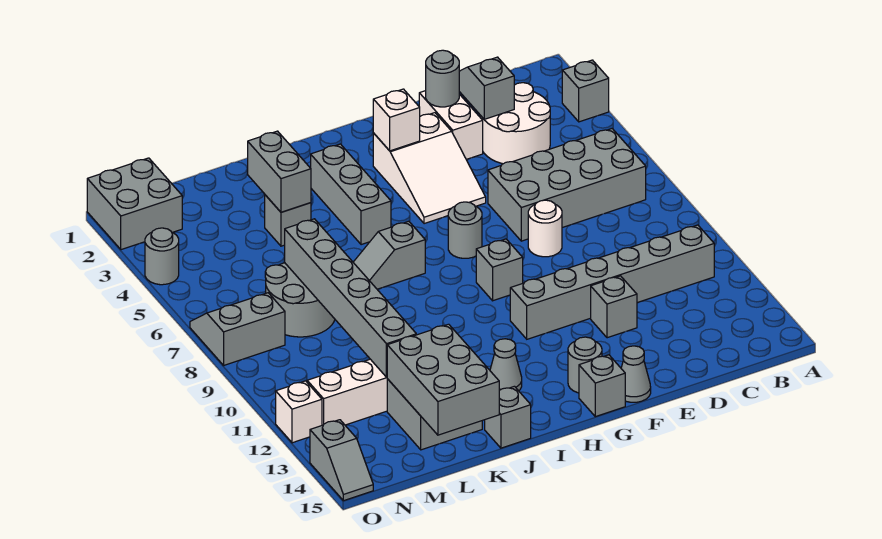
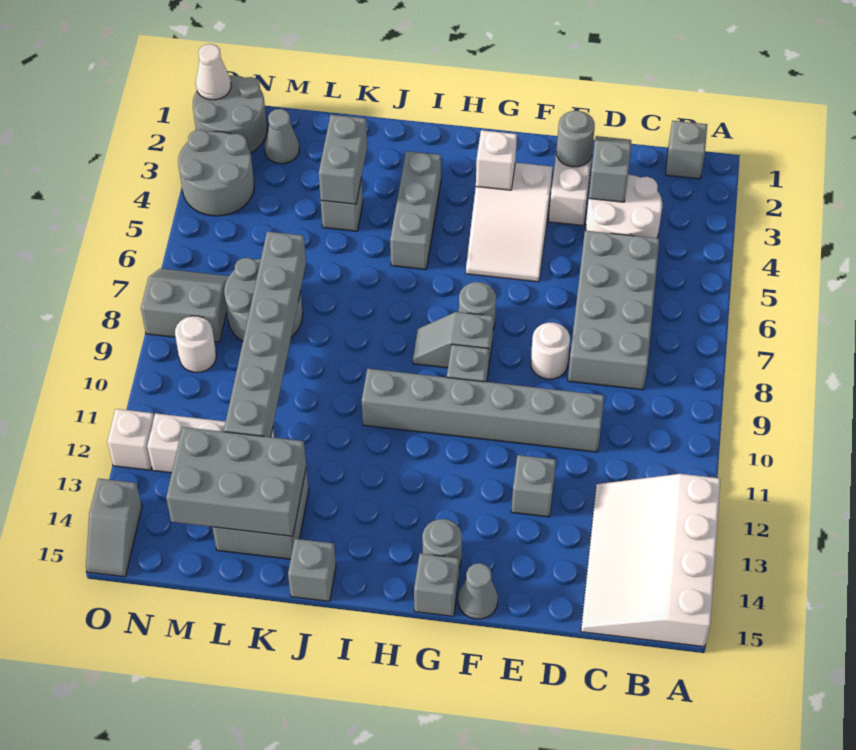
grey 1x1 brick [562,60,609,122] -> grey 1x1 brick moved to [666,121,707,179]
none -> white 3x4 slope [581,474,720,647]
grey 2x4 brick [488,129,646,241] -> grey 2x4 brick turned to [568,231,659,390]
grey 1x6 brick [510,225,714,339] -> grey 1x6 brick moved to [362,369,604,452]
grey 1x2 slope [353,221,425,289] -> grey 1x2 slope moved to [413,312,494,370]
grey 1x1 cone [490,339,522,391] -> grey 1x1 cone moved to [265,109,299,164]
grey 2x3 brick [387,324,499,435] -> grey 2x3 brick turned to [166,427,306,536]
grey 2x2 brick [87,158,182,250] -> grey 2x2 round brick [193,75,267,153]
none -> white 1x1 round brick [175,316,216,372]
none -> white 1x1 cone [196,44,231,100]
grey 1x1 round brick [145,228,179,285] -> grey 2x2 round brick [178,130,254,216]

